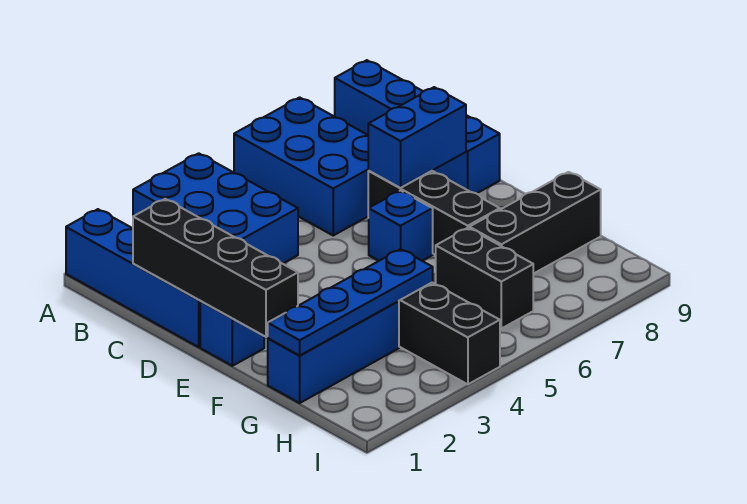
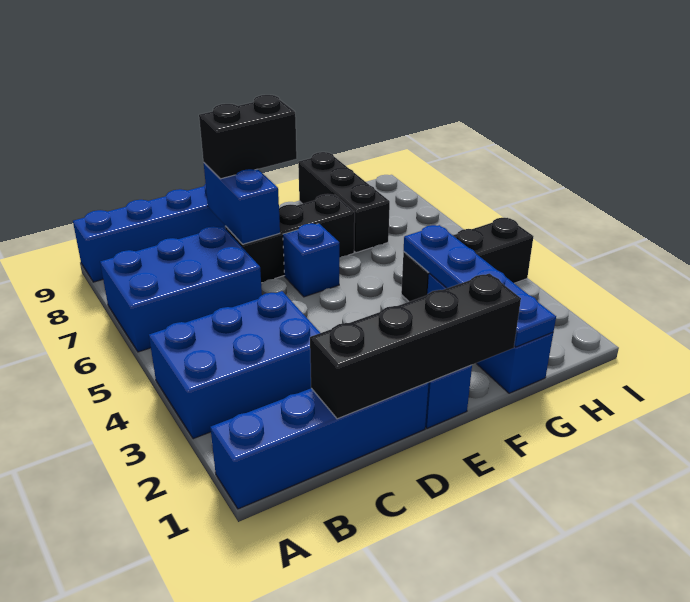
black 1x2 brick [436,228,533,329] -> black 1x2 brick moved to [199,95,297,179]

